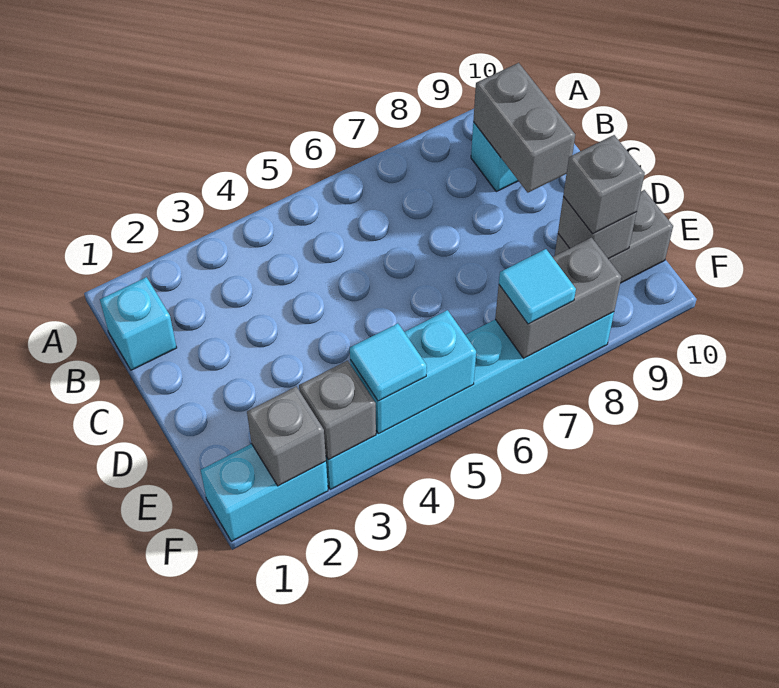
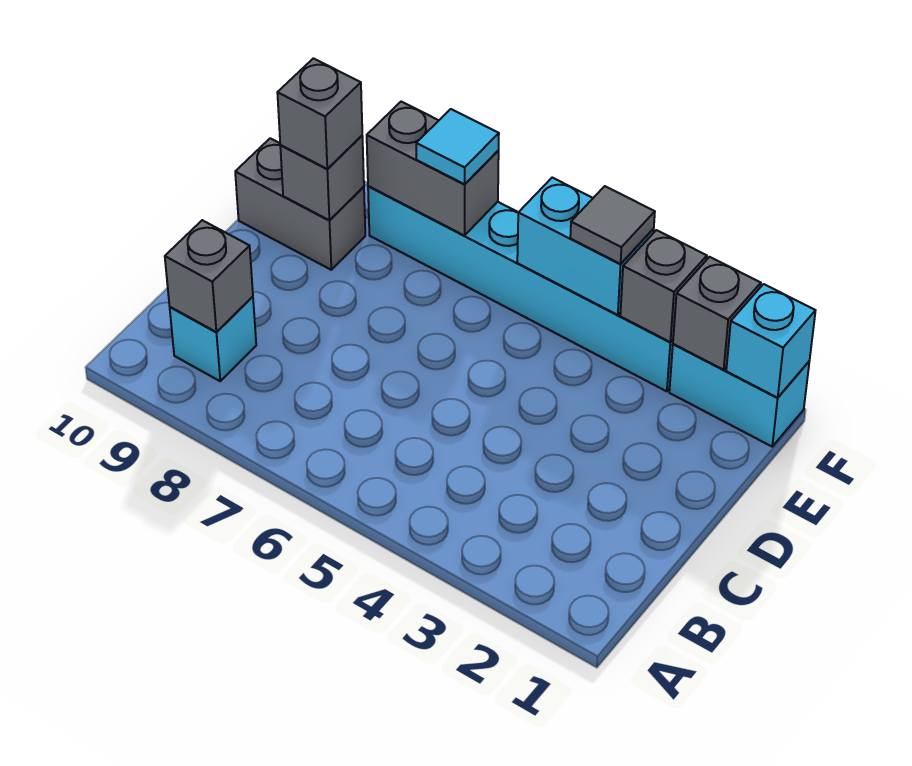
cyan 1x1 brick [100,277,177,370] -> cyan 1x1 brick moved to [726,284,816,398]
grey 1x2 brick [473,63,575,193] -> grey 1x1 brick [165,220,253,332]
cyan 1x1 tile [350,323,427,401] -> grey 1x1 tile [570,186,655,264]

